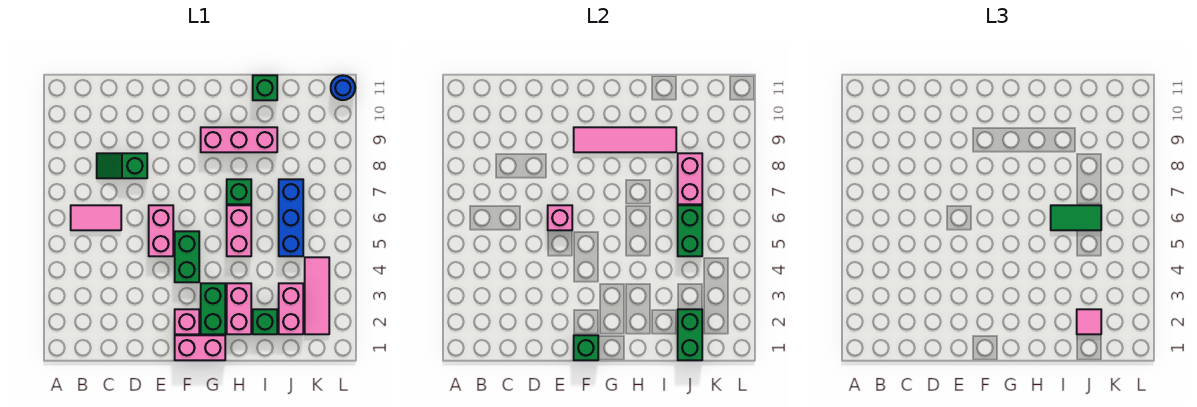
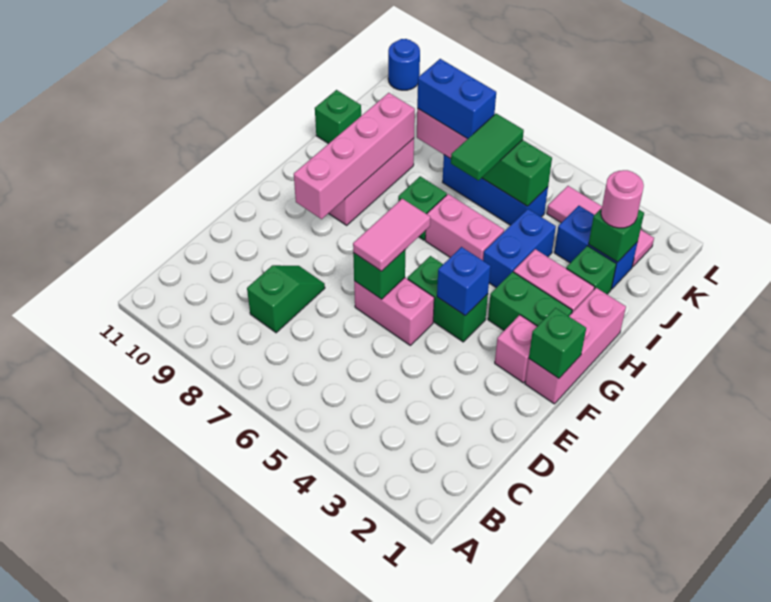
pink 1x2 tile [71,205,121,230] -> pink 1x2 tile moved to [353,199,430,271]
green 1x2 slope [97,153,147,178] -> green 1x2 slope turned to [247,265,325,333]
pink 1x1 brick [548,205,572,230] -> green 1x1 brick [353,250,405,299]
pink 1x2 brick [175,335,225,360] -> pink 1x3 brick [525,288,626,404]
none -> blue 1x1 brick [437,247,491,316]
pink 1x4 tile [574,127,676,152] -> pink 1x4 brick [294,93,415,219]
none -> blue 1x2 brick [483,209,556,288]
green 1x2 brick [678,309,702,360] -> green 1x1 brick [589,208,644,262]
pink 1x2 brick [279,283,303,334] -> blue 1x2 brick [554,206,638,289]
pink 1x1 tile [1077,309,1101,334] -> pink 1x1 round brick [601,170,644,228]
none -> blue 1x2 brick [417,59,496,139]

